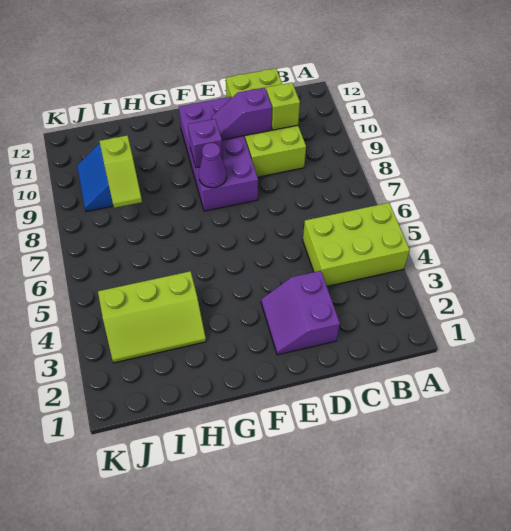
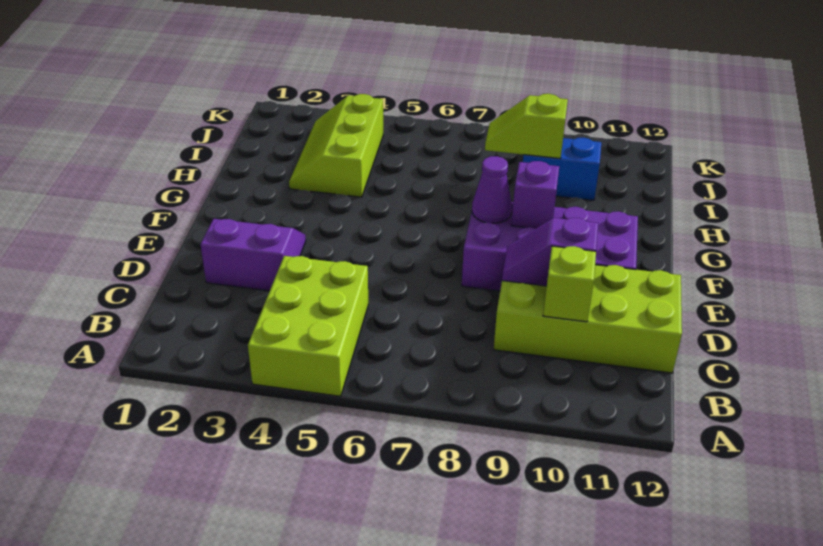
purple 1x2 slope [211,88,272,140] -> purple 1x2 slope turned to [502,218,598,286]

